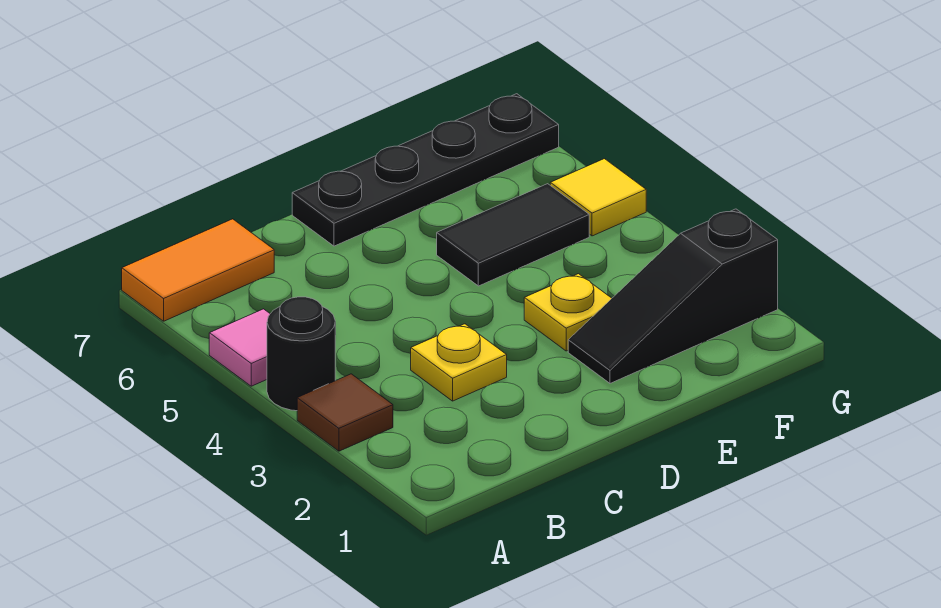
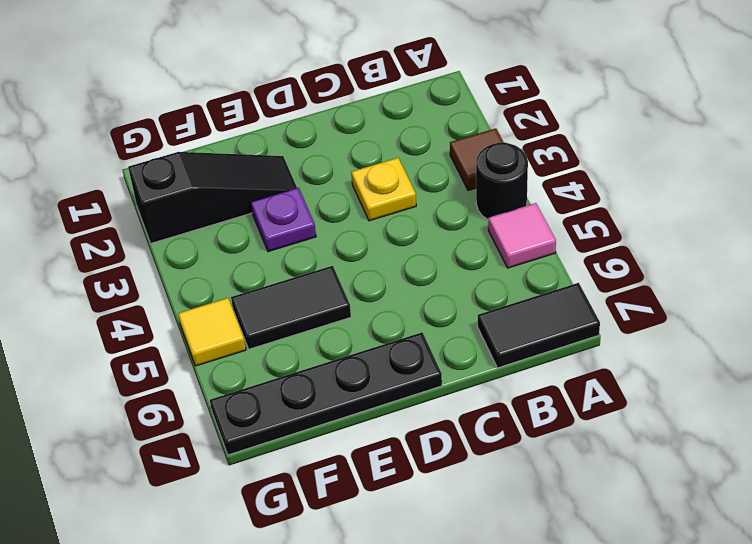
orange 1x2 tile [122,219,274,321] -> black 1x2 tile [478,283,600,368]
yellow 1x1 plate [524,274,612,351] -> purple 1x1 plate [251,188,316,252]

